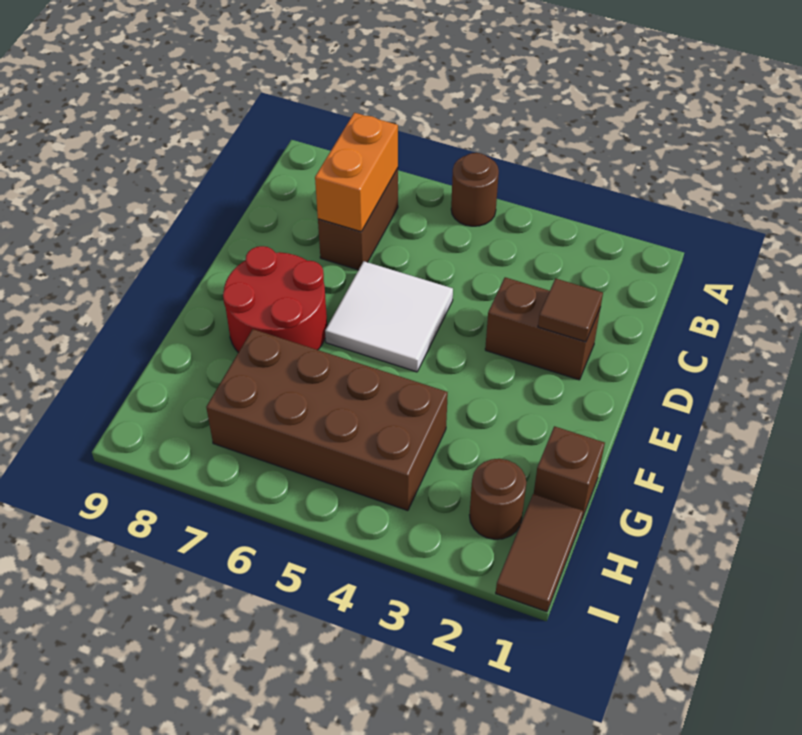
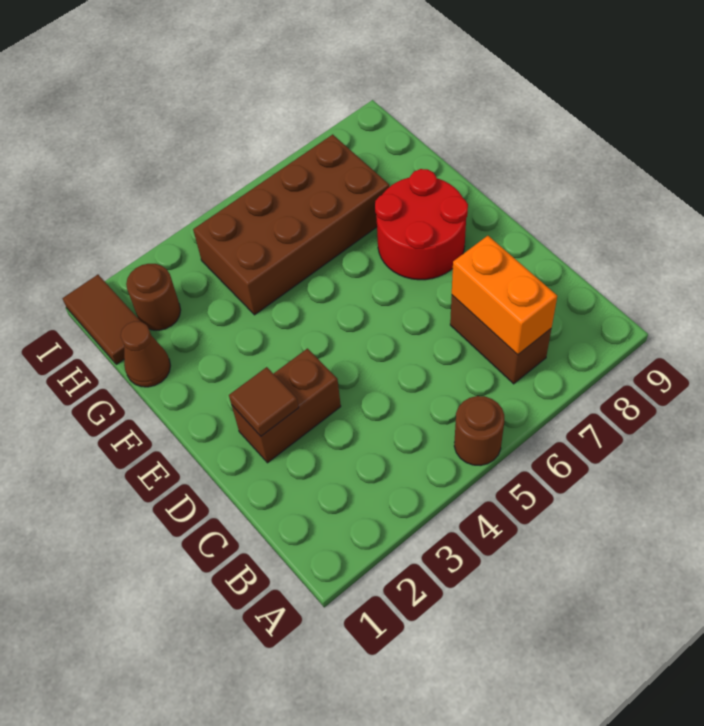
white 2x2 tile [325,261,453,372] -> none
brown 1x1 brick [534,426,605,518] -> brown 1x1 cone [121,321,170,387]

